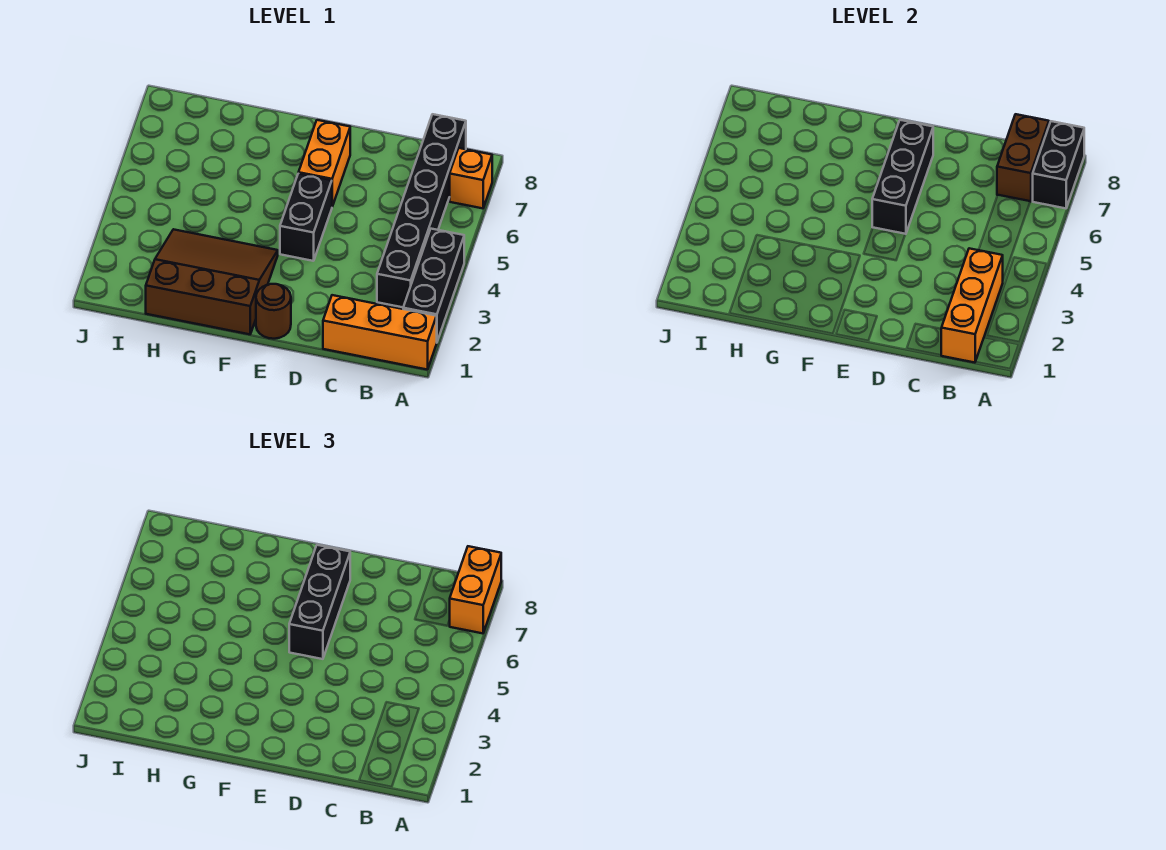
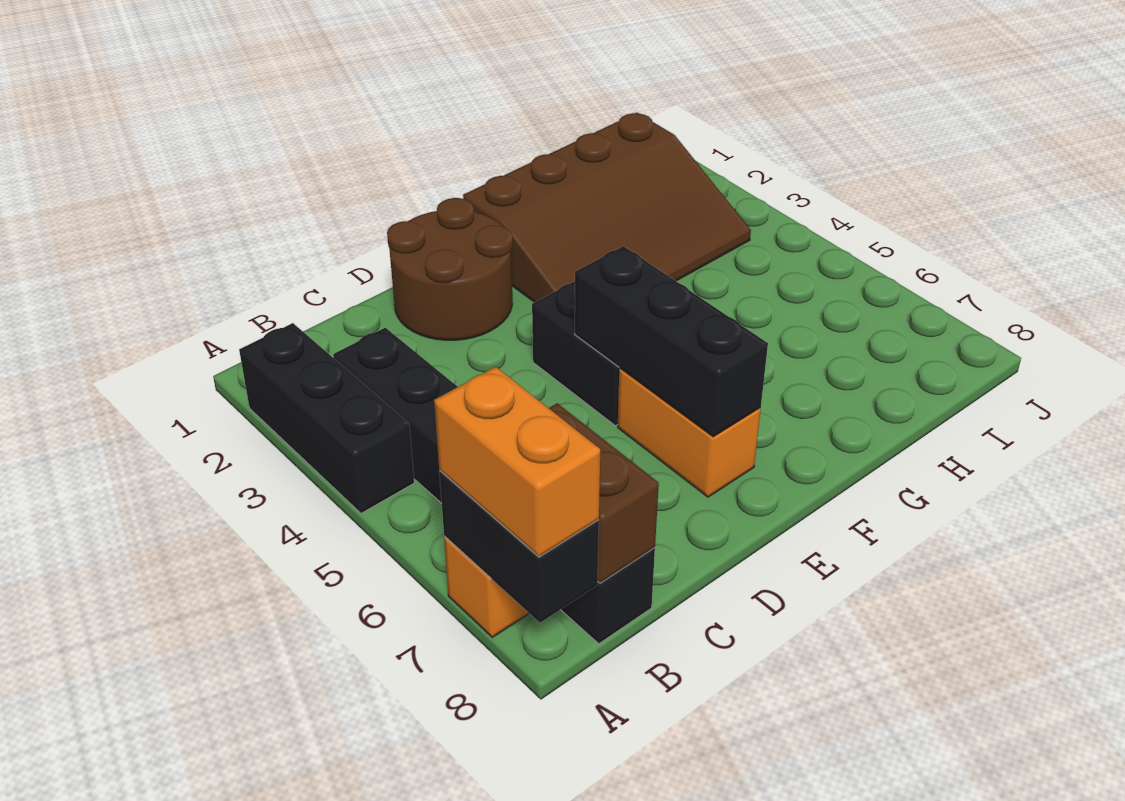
orange 1x3 brick [323,295,437,370] -> none
orange 1x3 brick [941,248,1003,363] -> none
brown 1x1 round brick [256,284,291,339] -> brown 2x2 round brick [387,198,513,340]
black 1x3 brick [289,545,350,659] -> none
brown 3x3 slope [146,229,278,334] -> brown 3x4 slope [463,113,751,302]

